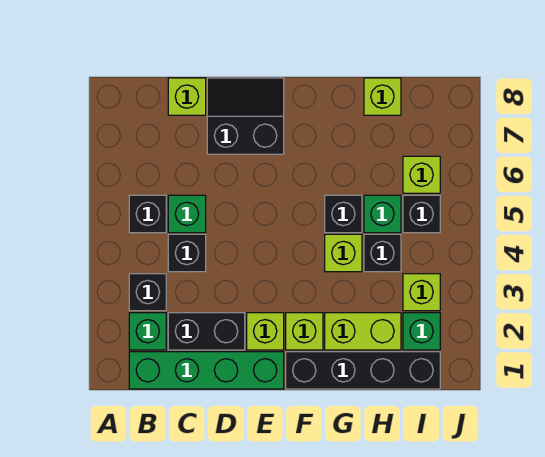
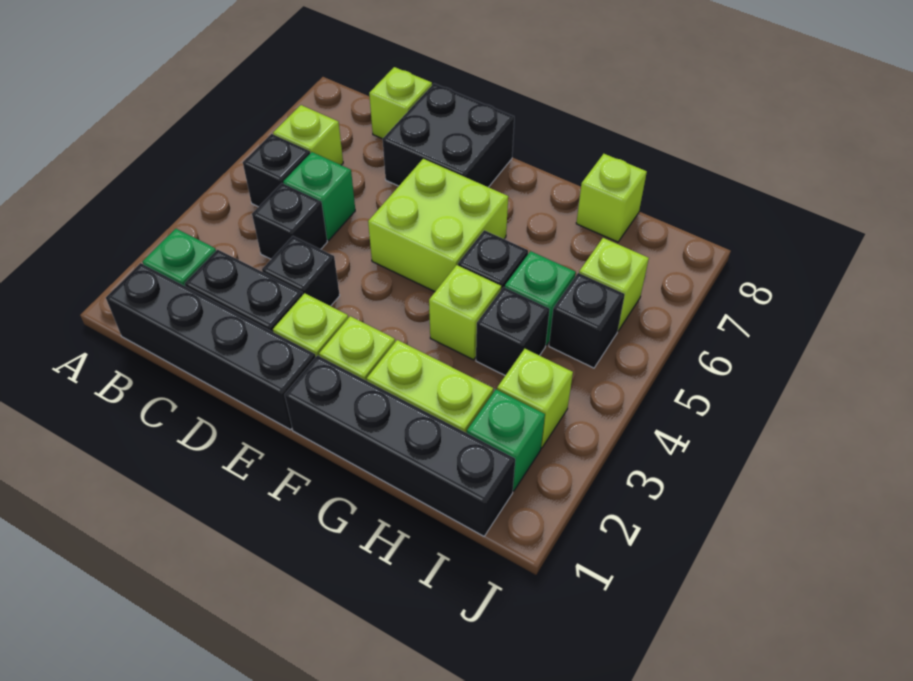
green 1x4 brick [129,352,284,389] -> black 1x4 brick [106,263,316,430]
black 1x1 brick [129,274,166,311] -> black 1x1 brick moved to [262,236,340,306]
none -> lime 1x1 brick [273,105,343,165]
black 2x2 slope [207,78,284,154] -> black 2x2 brick [383,83,514,187]
none -> lime 2x2 brick [368,159,508,292]

